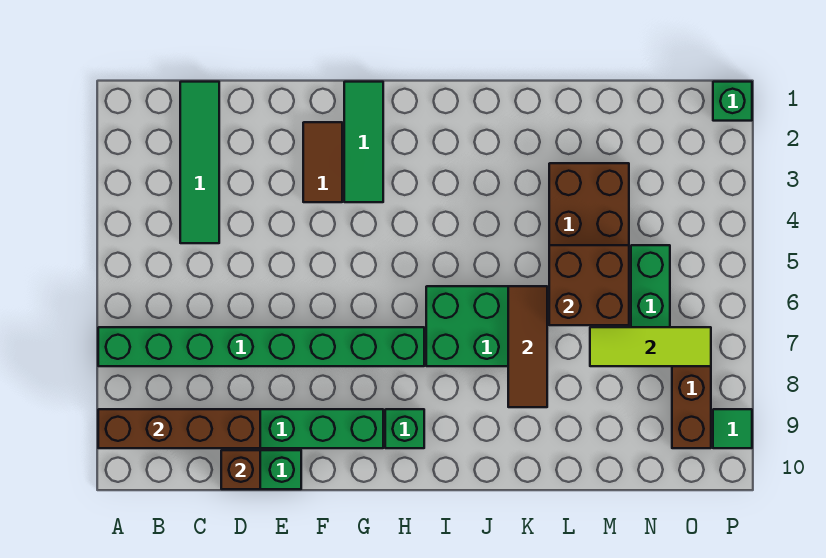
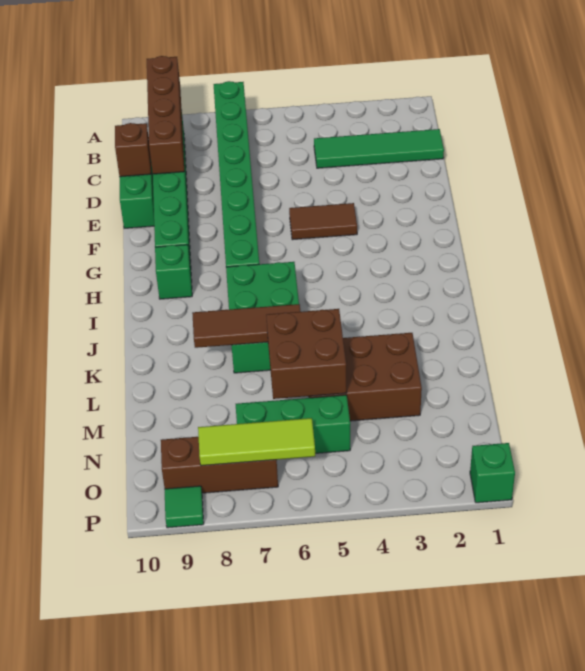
brown 1x2 tile [303,122,342,202] -> brown 1x2 tile moved to [289,203,357,240]
green 1x3 tile [344,82,383,202] -> none
lime 1x3 tile [590,327,711,366] -> lime 1x3 tile turned to [198,418,315,466]

